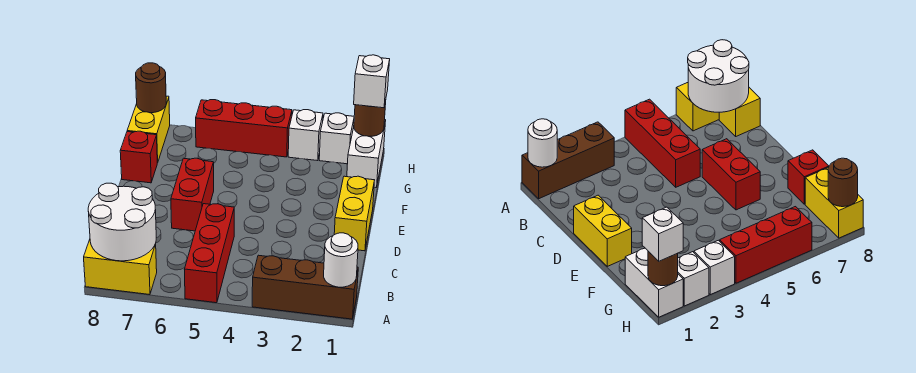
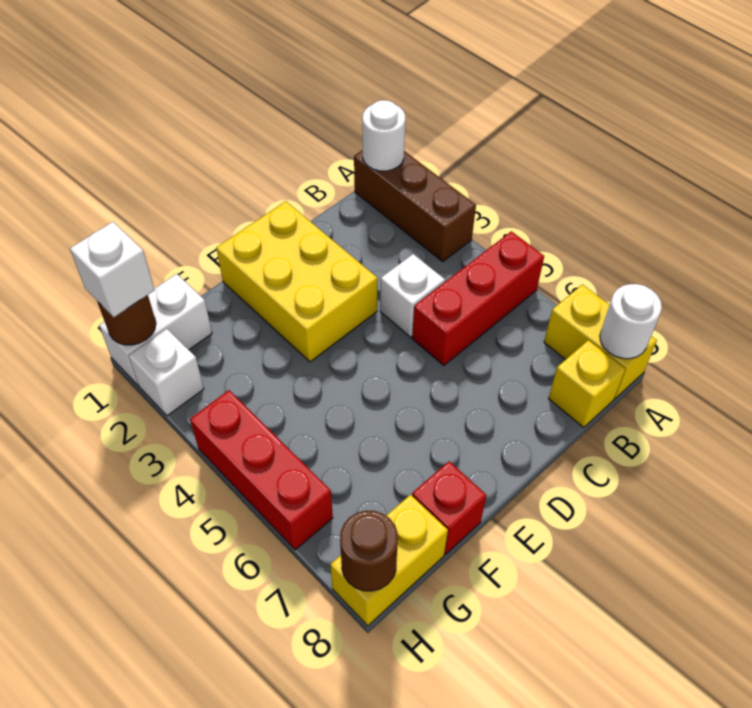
white 2x2 round brick [88,183,156,261] -> white 1x1 round brick [600,284,662,359]
yellow 1x2 brick [334,176,374,251] -> yellow 2x3 brick [216,201,377,362]
red 1x2 brick [171,158,214,231] -> none
white 1x1 brick [288,110,323,161] -> white 1x1 brick moved to [380,254,445,337]

